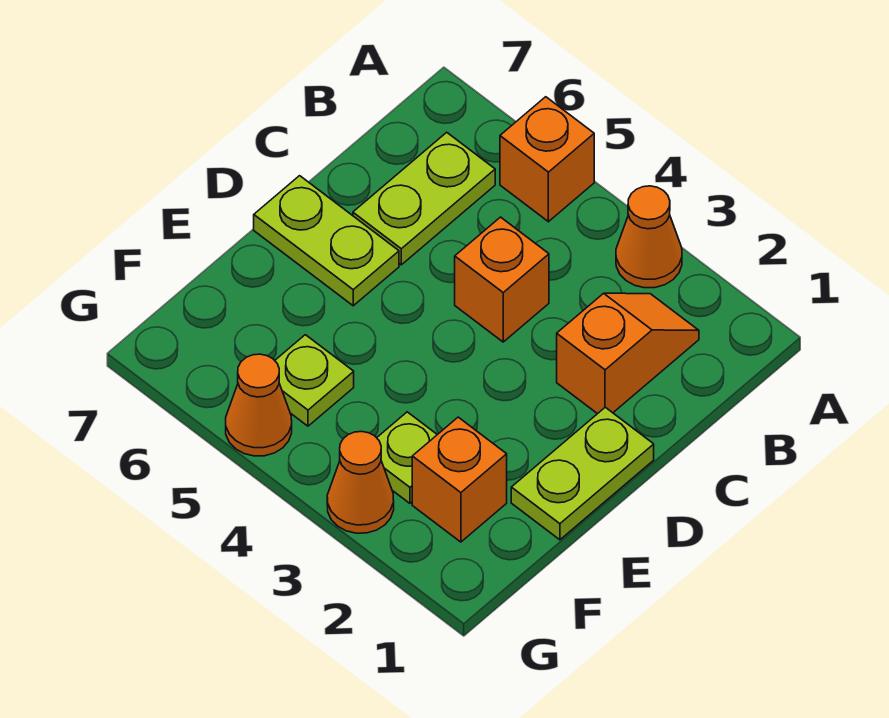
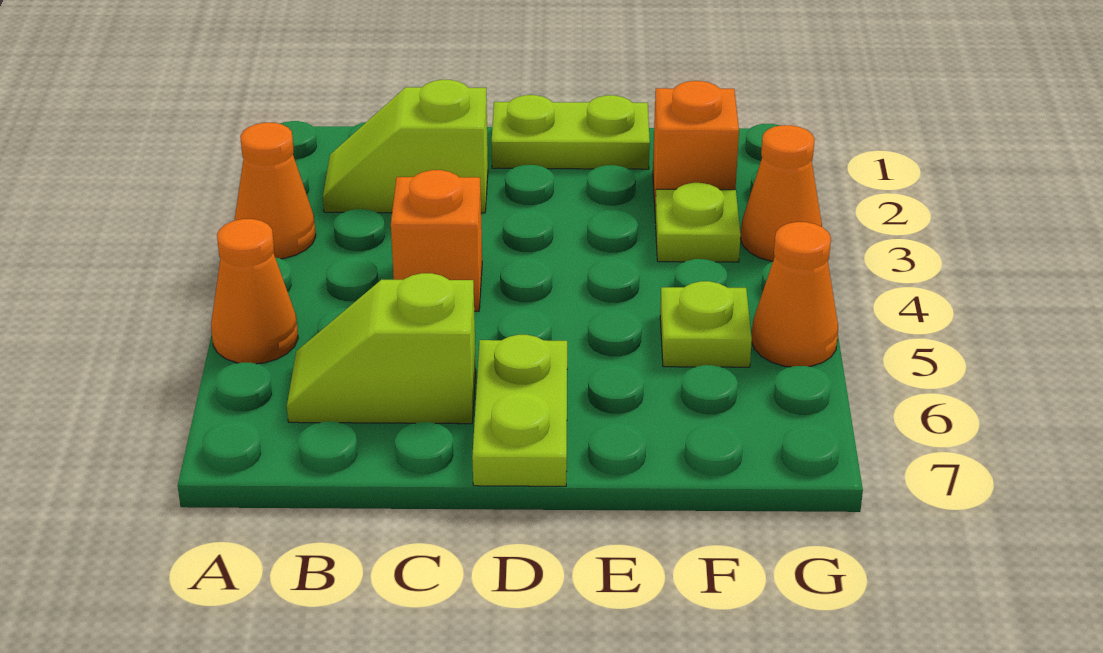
orange 1x1 brick [500,97,594,222] -> orange 1x1 cone [211,219,298,364]
orange 1x2 slope [557,293,699,414] -> lime 1x2 slope [323,80,488,213]
lime 1x2 plate [353,132,495,265] -> lime 1x2 slope [287,273,476,424]

